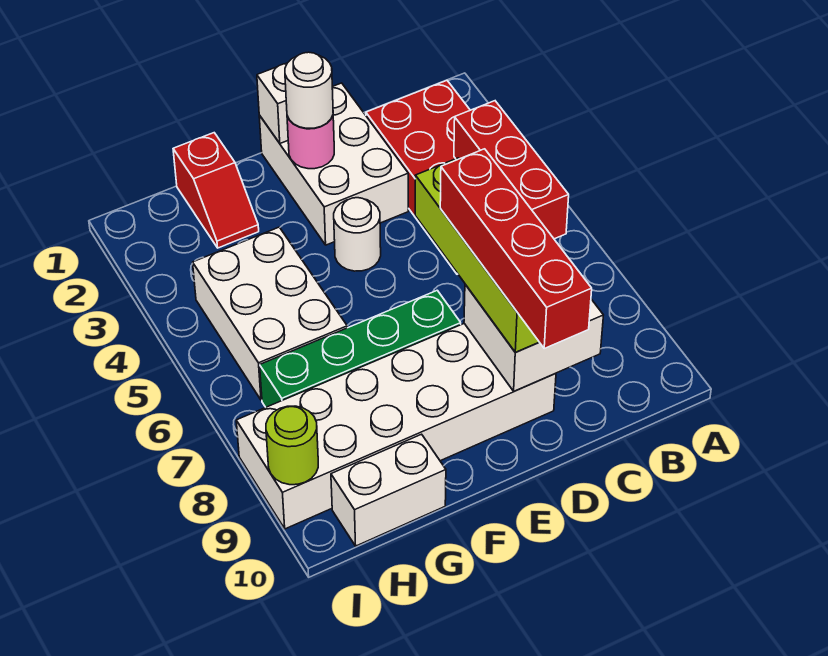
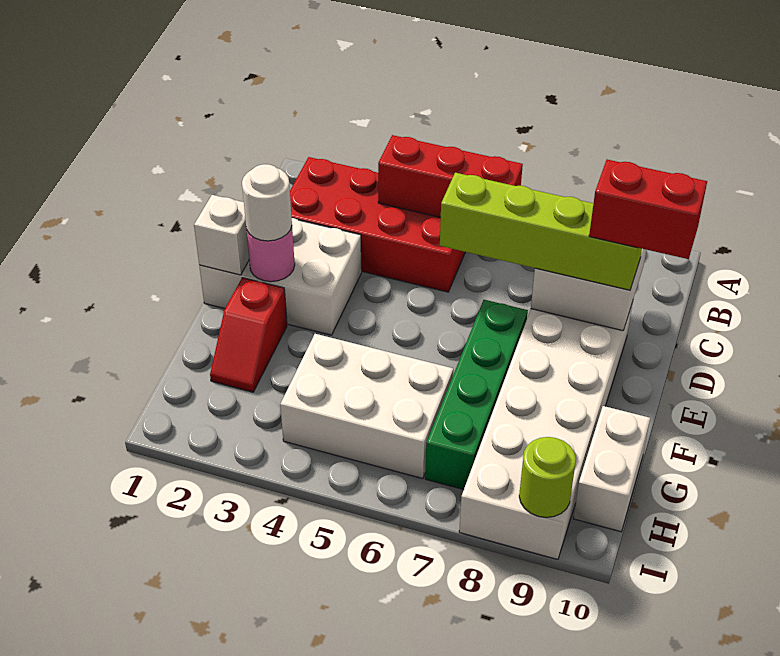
red 1x4 brick [440,149,592,348] -> red 1x2 brick [589,160,707,259]
white 1x1 round brick [334,198,381,271] -> none
red 1x2 slope [173,133,259,248] -> red 1x2 slope turned to [210,278,287,392]

